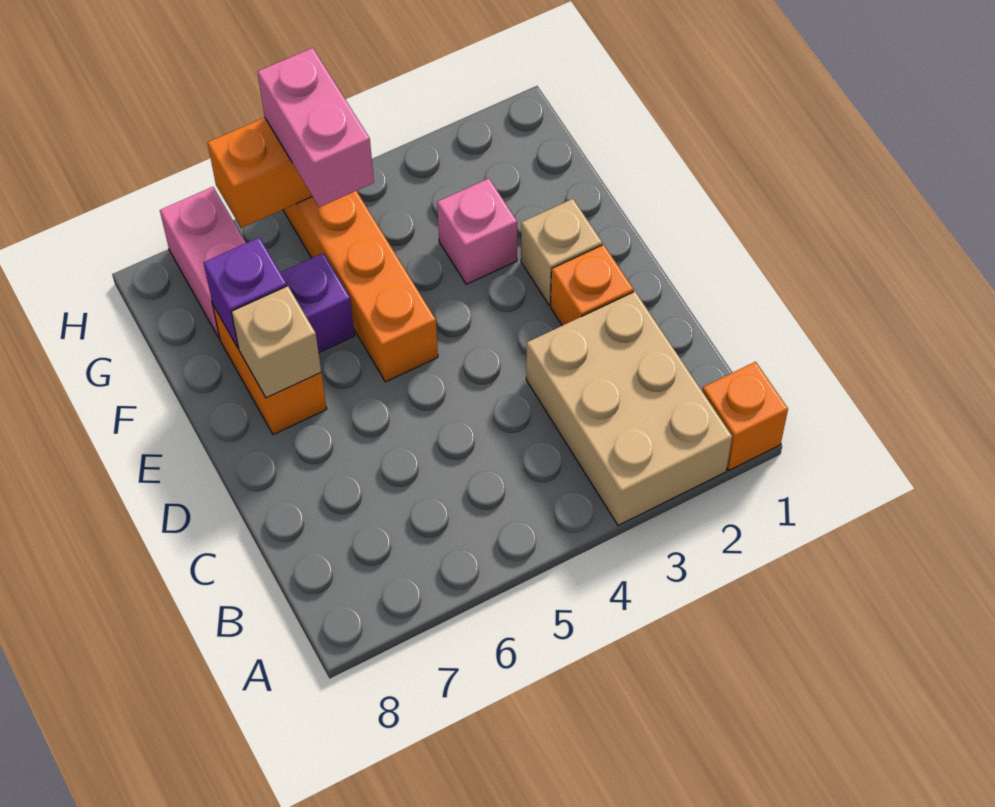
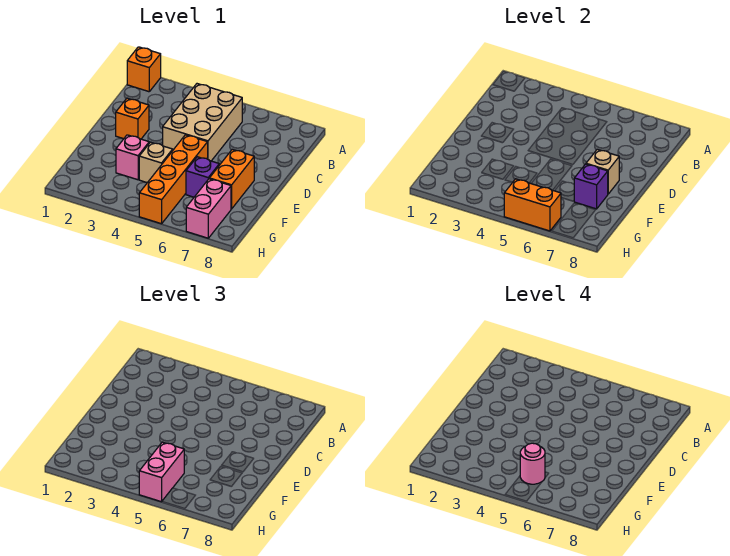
tan 2x3 brick [526,292,732,525] -> tan 2x3 brick moved to [163,84,242,161]
tan 1x1 brick [521,199,602,305] -> tan 1x1 brick moved to [139,142,173,183]
none -> pink 1x1 round brick [520,443,545,484]

